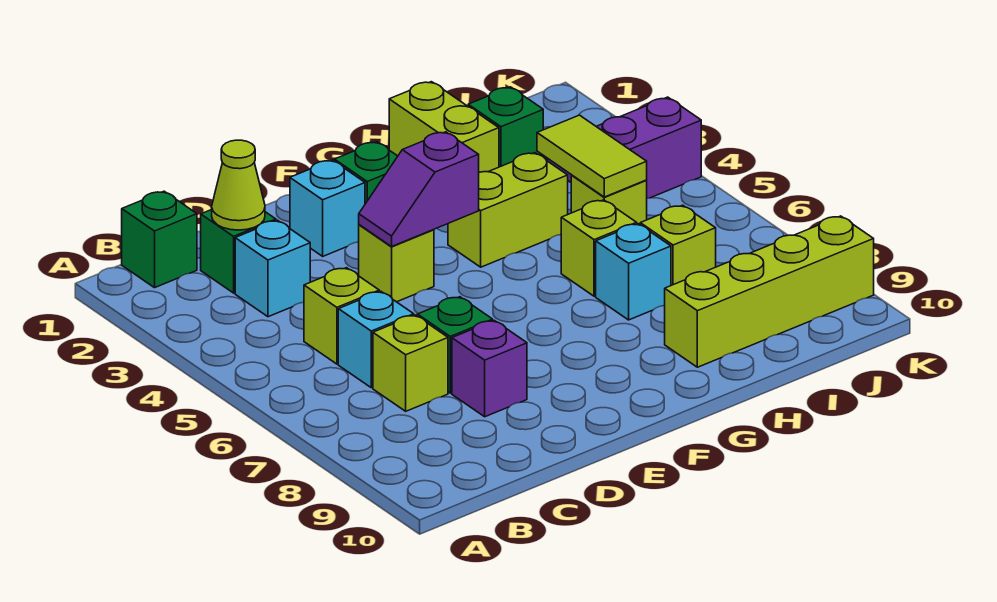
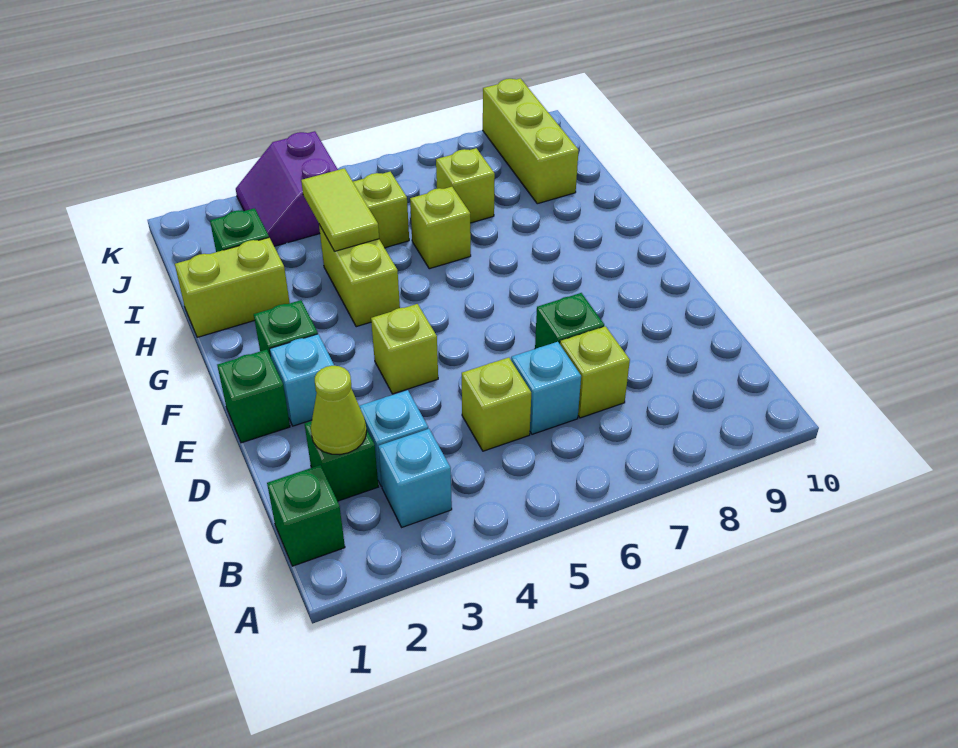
purple 1x1 brick [452,320,527,417] -> none
none -> green 1x1 brick [217,350,290,443]
purple 1x2 slope [359,132,479,246] -> none
cyan 1x1 brick [596,224,671,320] -> cyan 1x1 brick moved to [378,429,452,527]
lime 1x4 brick [664,216,874,367] -> lime 1x3 brick [483,78,579,204]
lime 1x2 tile [537,115,647,197] -> lime 1x2 tile turned to [301,168,379,251]

